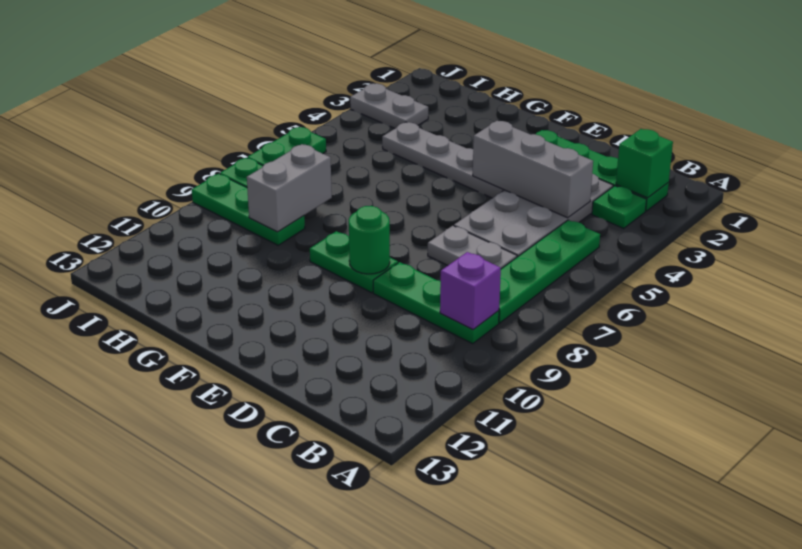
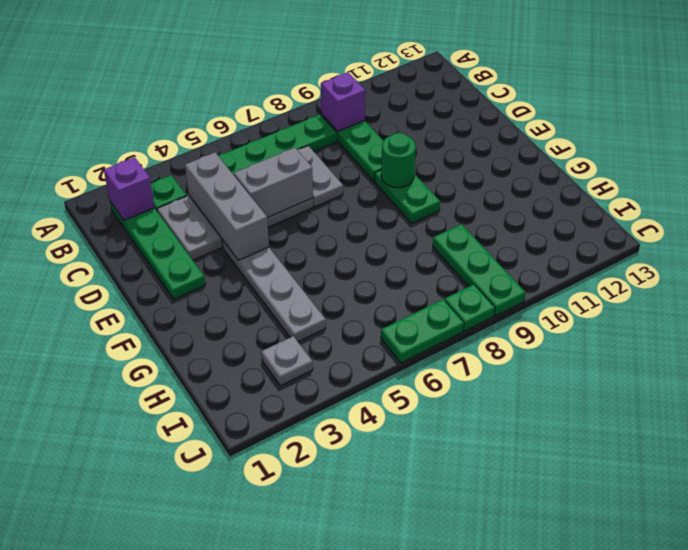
green 1x1 brick [616,129,673,198] -> purple 1x1 brick [104,157,155,220]
grey 1x2 brick [247,144,332,232] -> grey 1x2 brick moved to [234,148,313,218]
grey 1x2 plate [350,83,428,128] -> grey 1x1 plate [261,336,313,386]

